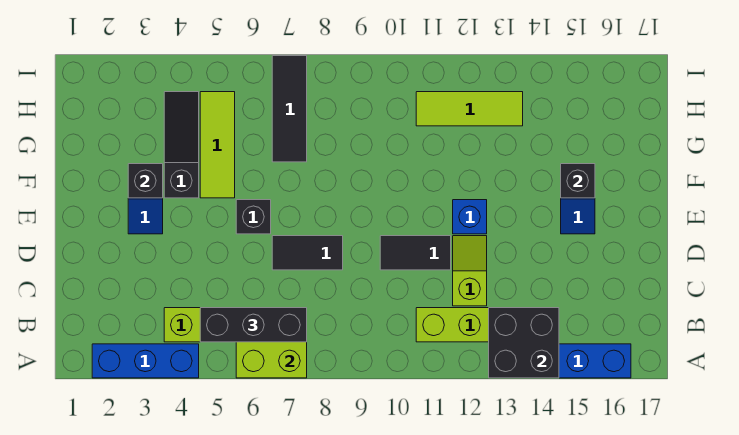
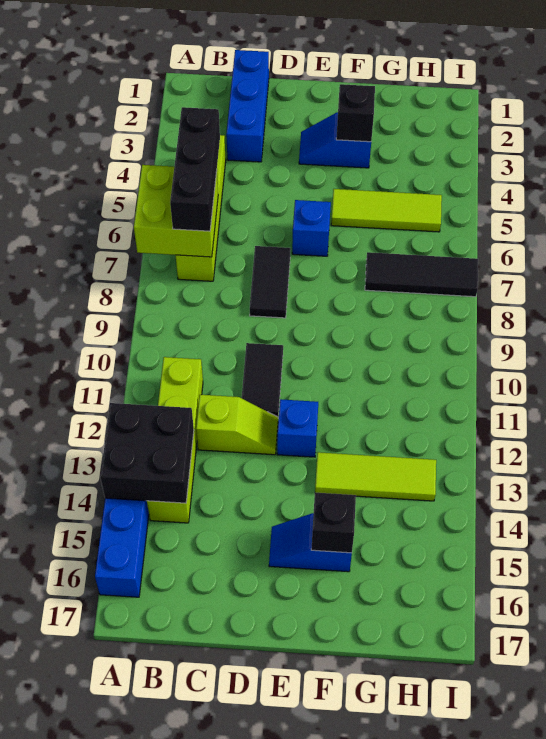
blue 1x3 brick [92,344,199,378] -> blue 1x3 brick moved to [226,50,269,162]
black 1x1 brick [236,200,271,234] -> blue 1x1 brick [292,200,331,256]
black 1x3 slope [164,92,199,198] -> none
lime 1x3 tile [416,92,523,126] -> lime 1x3 tile turned to [315,452,436,501]

